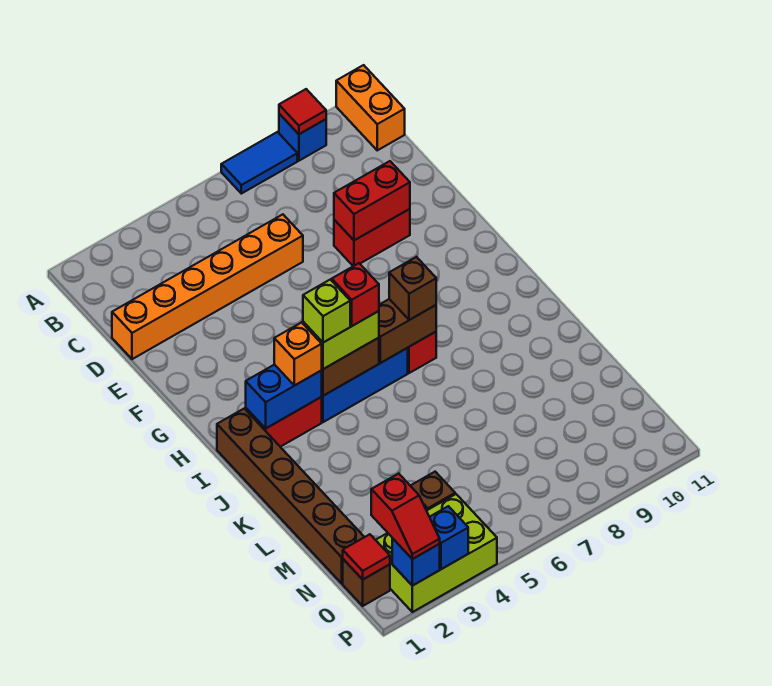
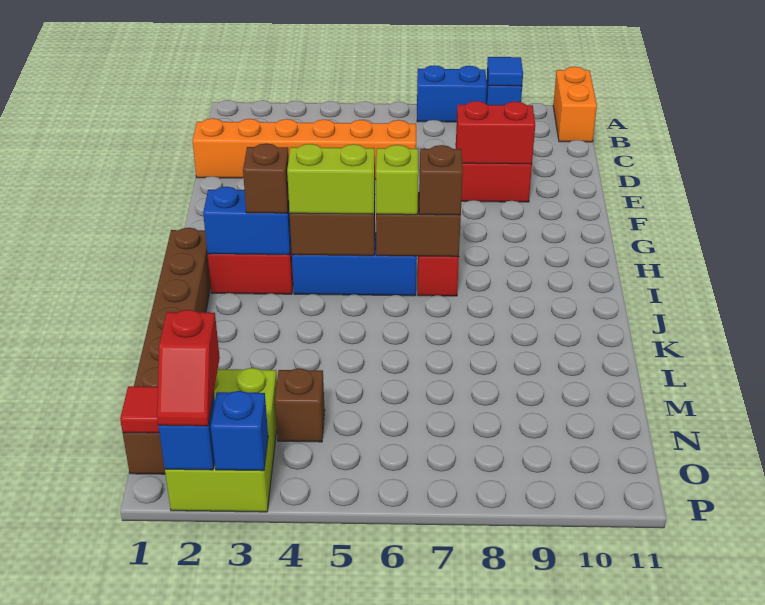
blue 1x2 tile [221,132,297,194] -> blue 1x2 brick [417,65,487,122]
red 1x1 tile [279,89,326,134] -> blue 1x1 tile [487,57,523,86]
orange 1x1 brick [274,323,322,386] -> brown 1x1 brick [243,143,289,213]
lime 1x1 brick [303,280,350,343] -> lime 1x1 brick moved to [376,145,418,215]
red 1x1 brick [332,263,379,326] -> none
lime 2x3 brick [376,494,497,612] -> lime 2x3 brick turned to [165,368,277,512]

